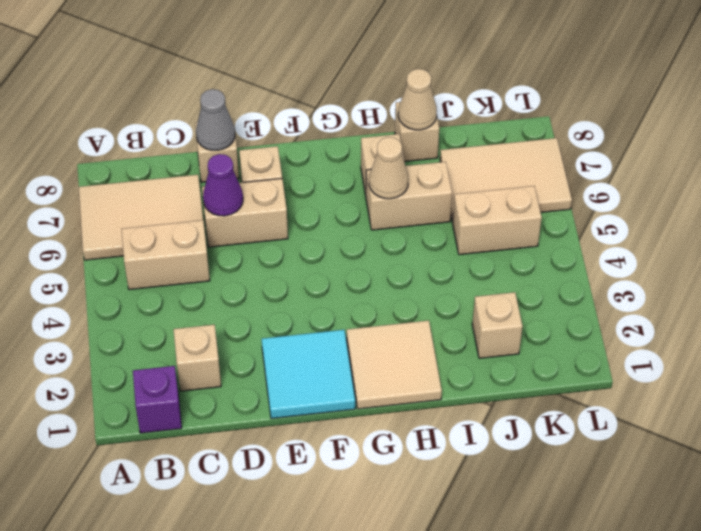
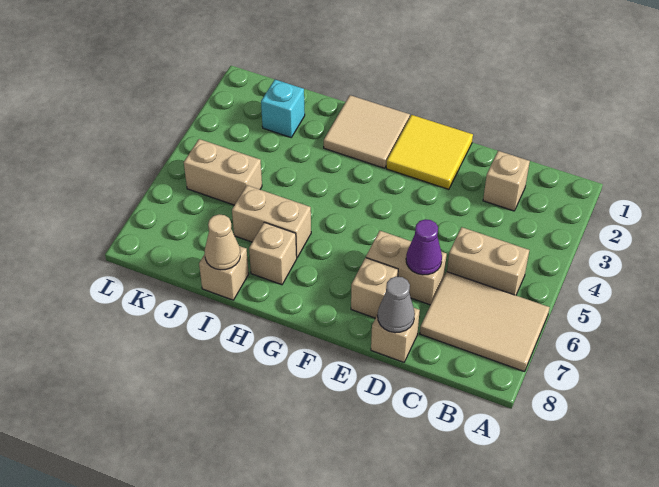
purple 1x1 brick [133,366,182,433] -> none
cyan 2x2 tile [262,330,355,419] -> yellow 2x2 tile [386,115,473,189]
tan 1x1 cone [369,137,408,199] -> none
tan 1x1 brick [472,292,523,358] -> cyan 1x1 brick [261,80,305,137]
tan 2x3 tile [440,138,572,222] -> none

